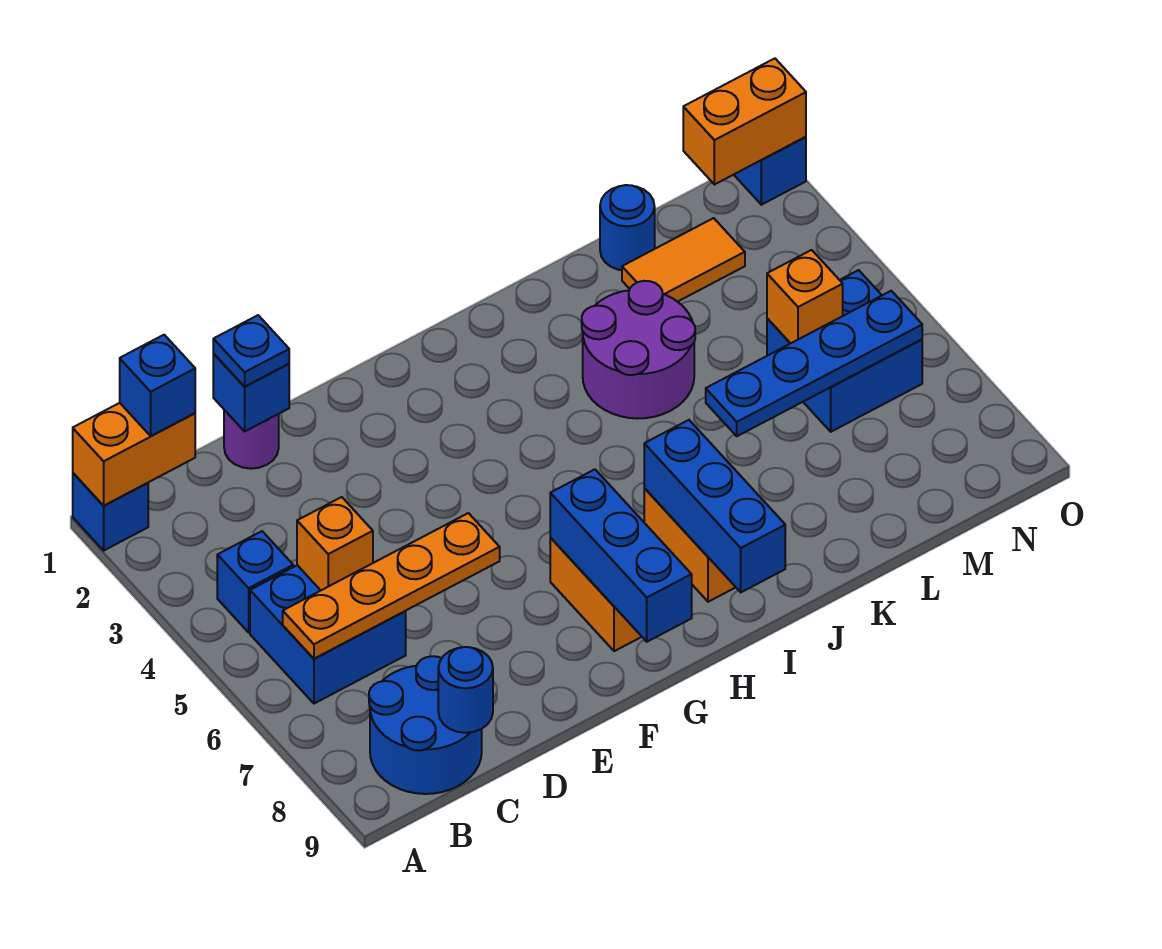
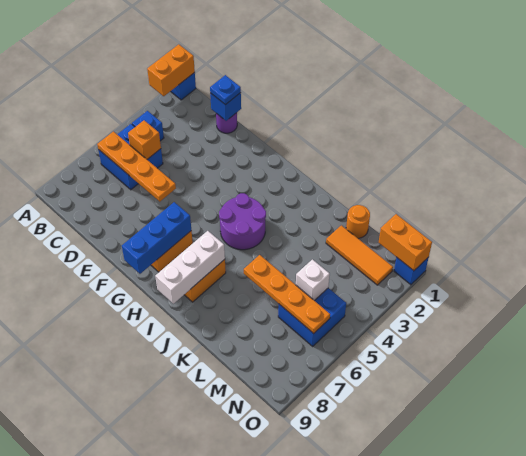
orange 1x2 brick [73,403,195,505] -> orange 1x2 brick turned to [147,44,195,96]
blue 1x1 brick [120,335,195,436] -> none
blue 2x2 round brick [369,656,482,794] -> none
blue 1x1 round brick [438,647,493,733] -> none
blue 1x3 brick [644,420,785,592] -> white 1x3 brick [155,231,225,304]
purple 2x2 round brick [582,281,695,419] -> purple 2x2 round brick moved to [219,193,266,250]
blue 1x4 plate [706,291,922,436] -> orange 1x4 plate [244,255,330,333]
blue 1x1 round brick [600,185,655,270] -> orange 1x1 round brick [346,205,370,238]
orange 1x2 tile [622,218,745,302] -> orange 1x3 tile [326,225,393,285]
orange 1x1 brick [767,250,843,343] -> white 1x1 brick [296,259,330,301]

